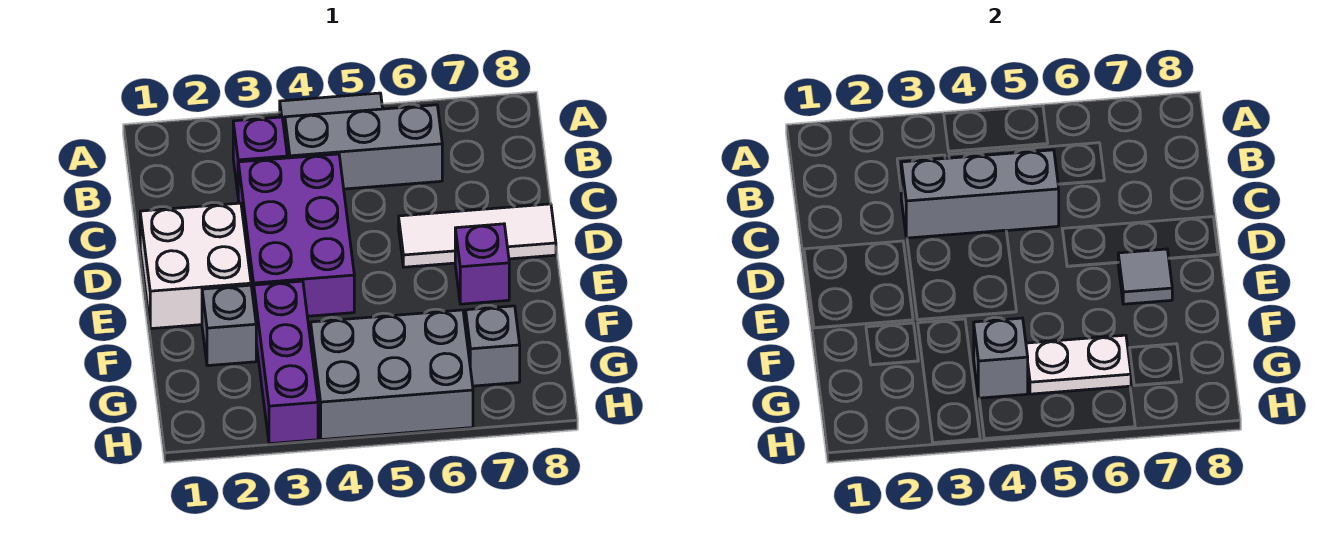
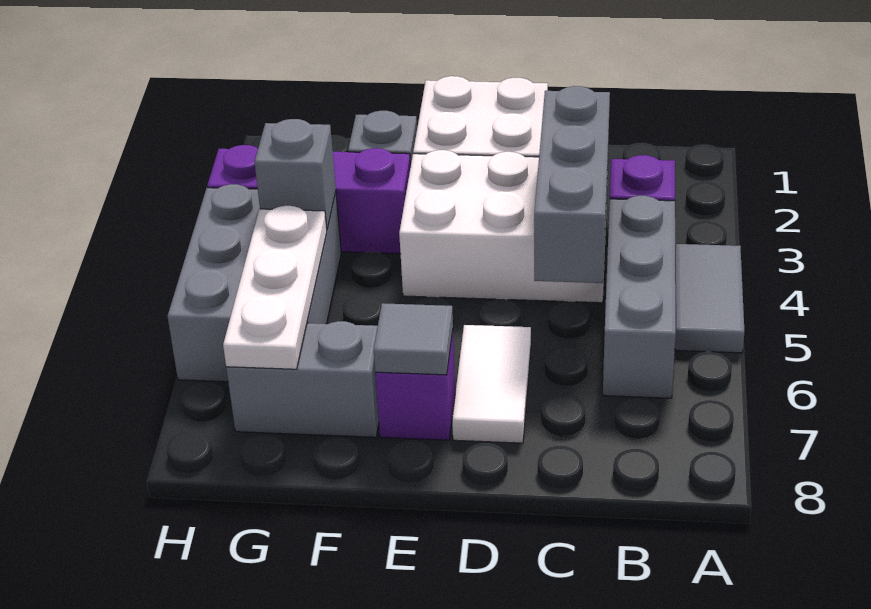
purple 2x3 brick [238,154,354,316] -> white 2x3 brick [399,150,608,303]
white 1x3 tile [399,204,556,267] -> white 1x2 tile [452,325,531,443]
white 1x2 plate [1026,335,1131,394] -> white 1x3 plate [223,206,327,369]
grey 1x1 brick [466,306,520,386] -> grey 1x2 brick [226,321,379,437]

